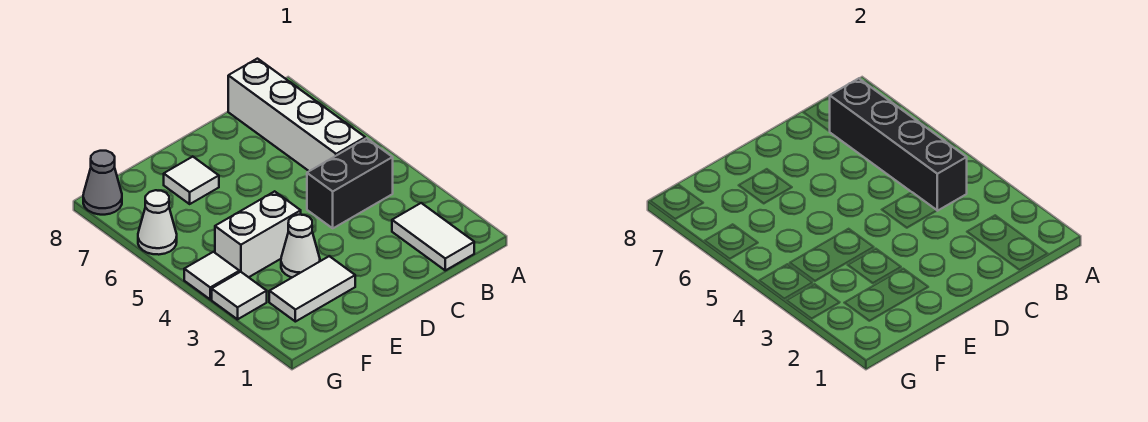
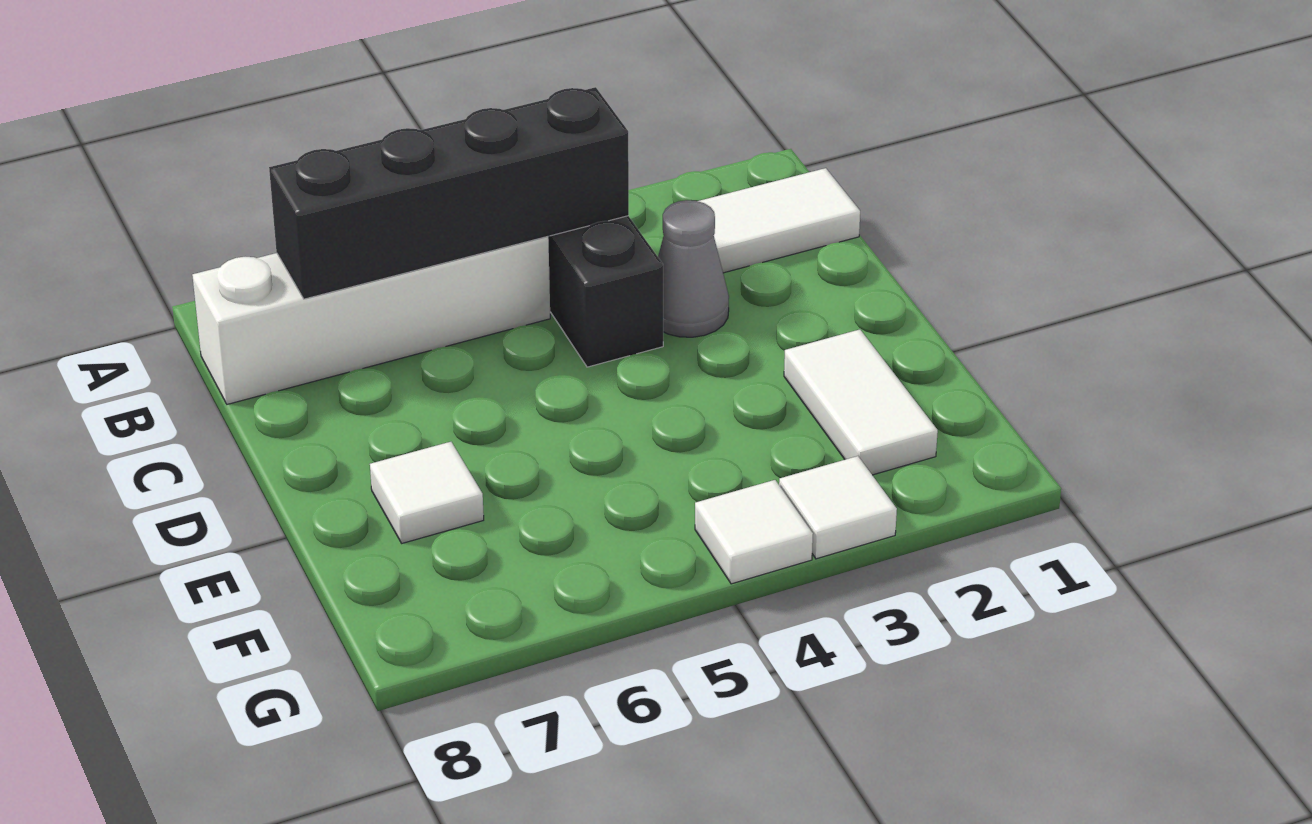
white 1x1 cone [281,215,320,277] -> none
white 1x2 brick [215,191,301,277] -> none
white 1x1 cone [138,190,177,255] -> none
grey 1x1 cone [83,151,122,215] -> grey 1x1 cone moved to [658,200,729,337]

